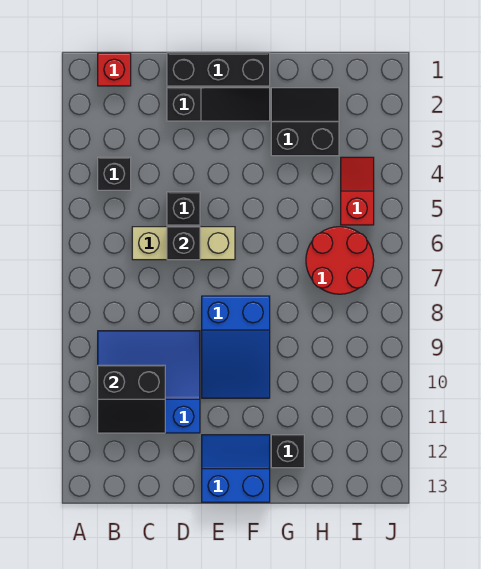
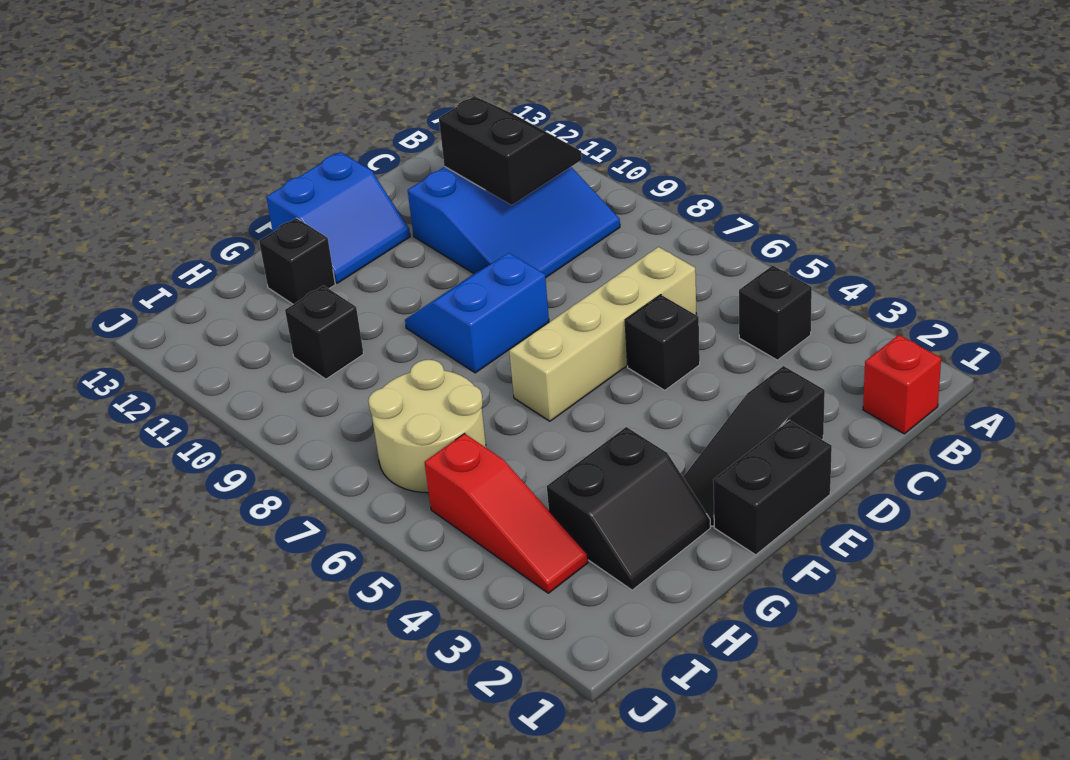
black 2x2 slope [98,365,165,433] -> black 2x2 slope turned to [439,96,582,205]
tan 1x3 brick [132,227,235,260] -> tan 1x4 brick [509,247,696,421]
black 1x3 brick [167,53,270,86] -> black 1x2 brick [713,420,832,555]
black 1x1 brick [167,227,200,260] -> black 1x1 brick moved to [285,285,364,379]
blue 2x3 slope [202,296,270,398] -> blue 2x2 slope [405,253,549,373]
red 2x2 round brick [306,227,374,294] -> tan 2x2 round brick [368,360,486,493]
red 1x2 slope [341,157,374,225] -> red 1x3 slope [424,434,588,593]

